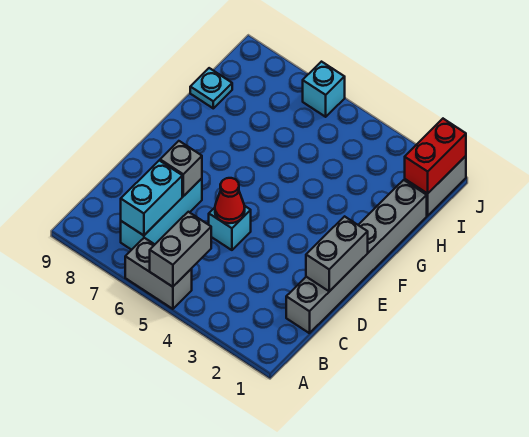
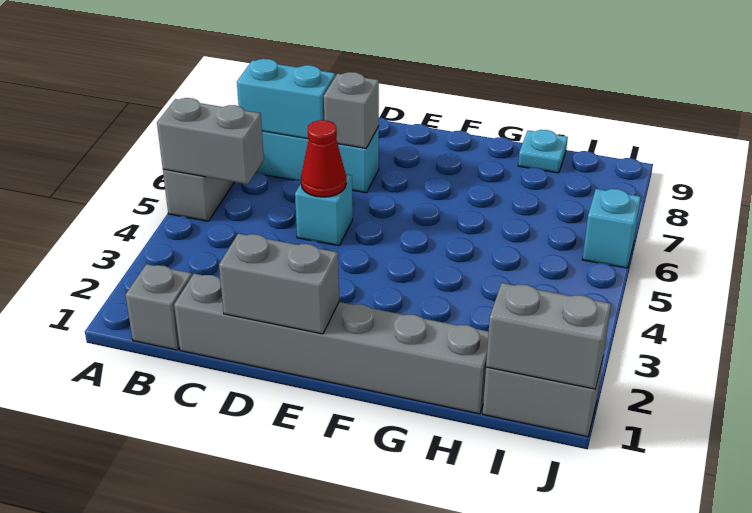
none -> grey 1x1 brick [126,264,192,350]
red 1x2 brick [405,119,466,194] -> grey 1x2 brick [486,283,611,389]

